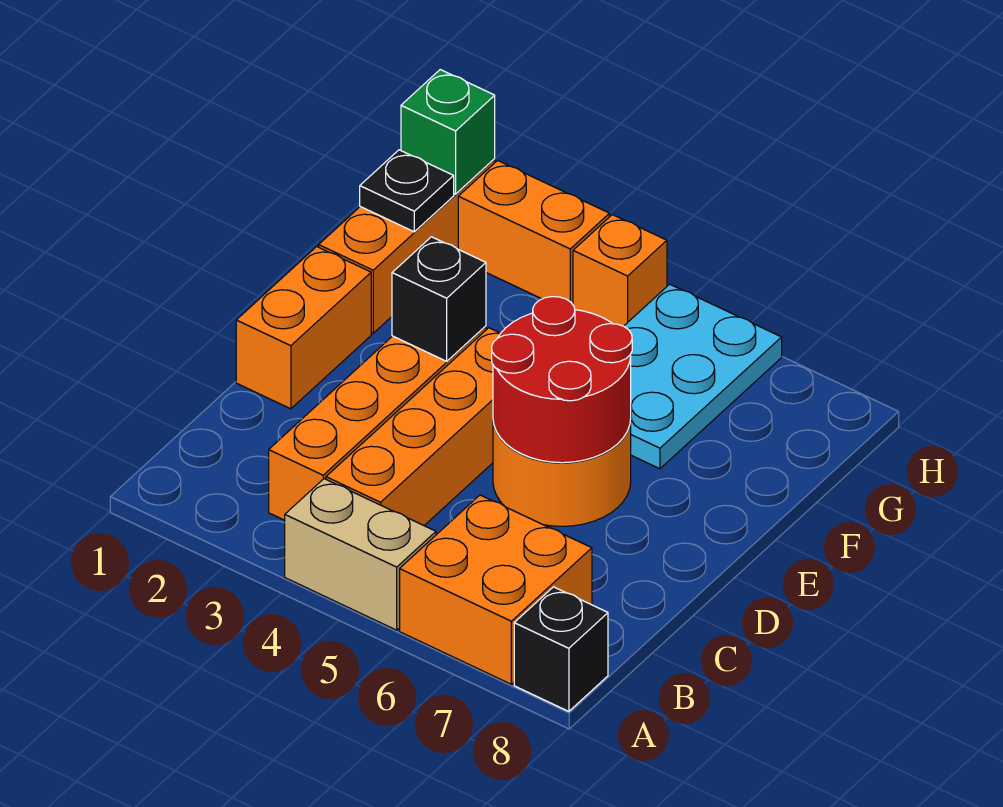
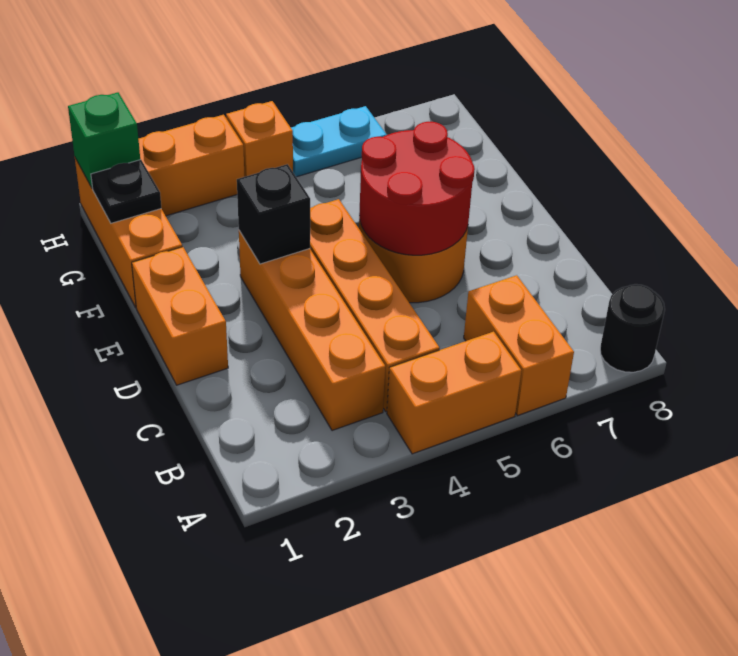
tan 1x2 brick [285,479,436,630] -> orange 1x2 brick [387,332,521,454]
orange 2x2 brick [400,495,592,684] -> orange 1x2 brick [464,275,574,416]
black 1x1 brick [514,587,608,711] -> black 1x1 round brick [600,284,665,372]
cyan 2x3 plate [624,284,782,469] -> cyan 1x2 plate [291,106,387,177]

